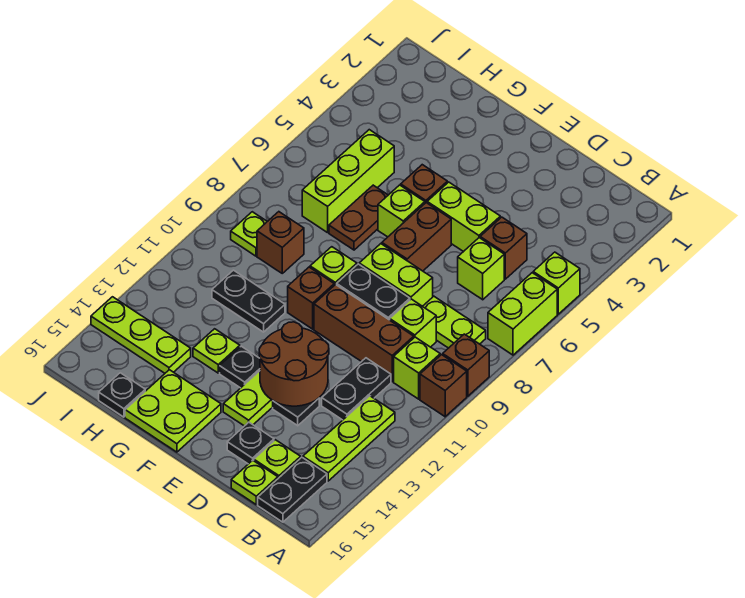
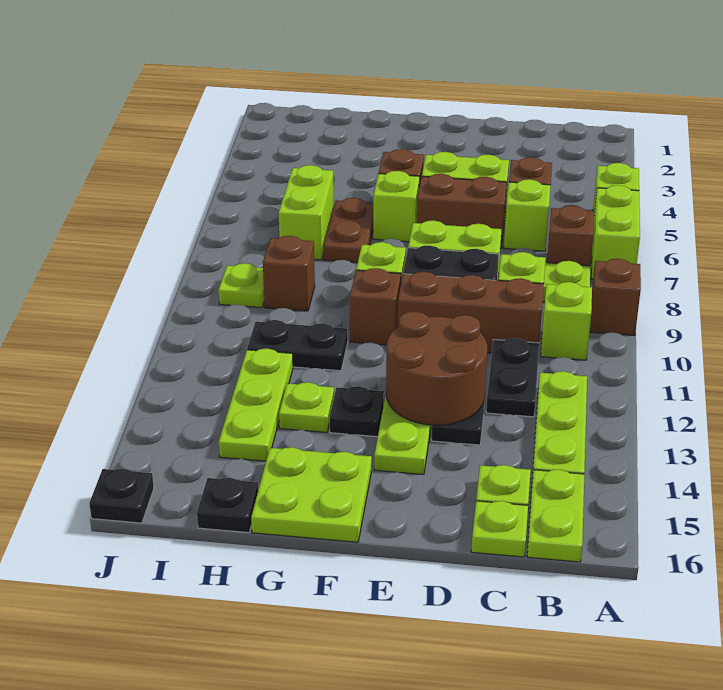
brown 1x1 brick [420,355,467,417] -> brown 1x1 brick moved to [547,206,594,266]
black 1x2 plate [258,457,327,522] -> lime 1x2 plate [527,469,584,562]
black 1x1 plate [227,422,274,464] -> black 1x1 plate moved to [89,469,154,523]
brown 1x2 brick [382,203,451,271] -> brown 1x2 brick turned to [417,174,507,248]
lime 1x3 brick [302,130,394,233] -> lime 1x2 brick [279,165,334,260]
lime 1x3 plate [91,297,191,373] -> lime 1x3 plate turned to [219,348,293,461]

